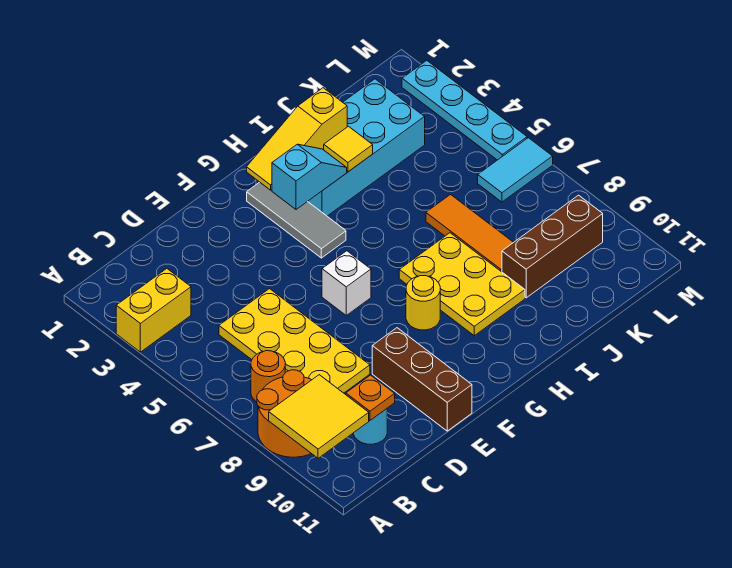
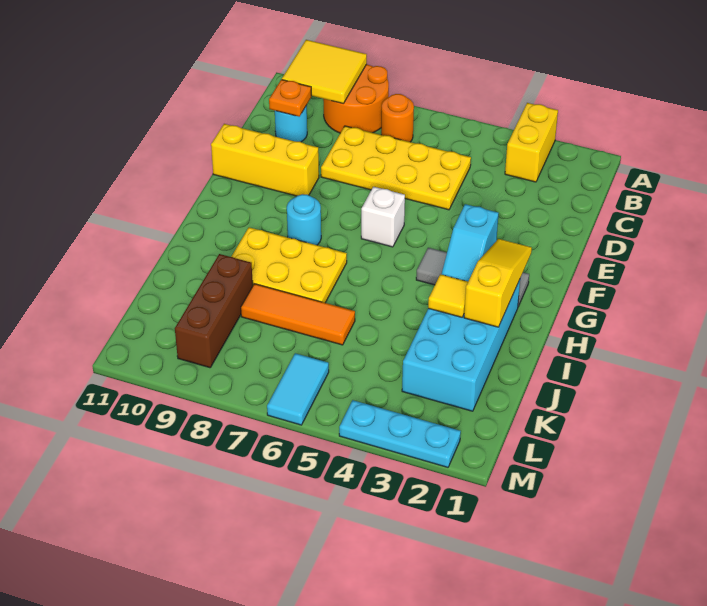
brown 1x3 brick [372,328,472,431] -> yellow 1x3 brick [211,124,319,196]
yellow 1x1 round brick [406,276,440,330] -> cyan 1x1 round brick [287,194,321,245]
cyan 1x4 plate [402,61,527,160] -> cyan 1x3 plate [339,400,461,467]

